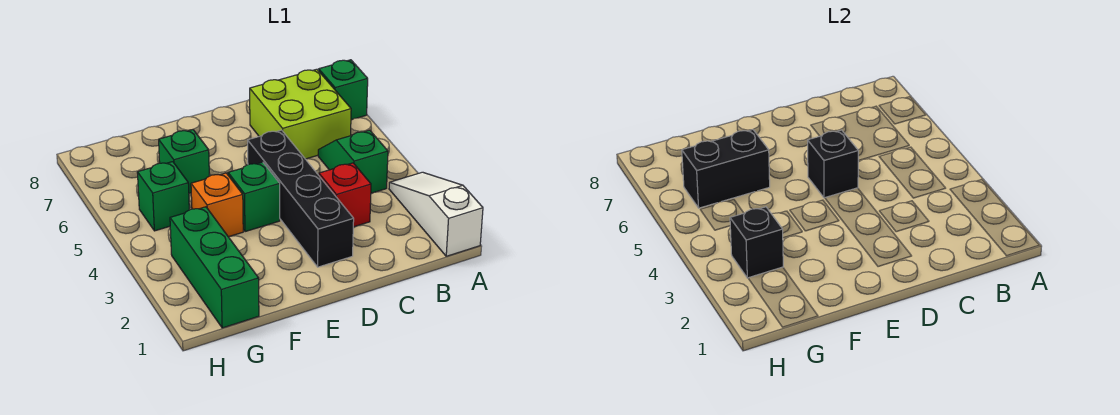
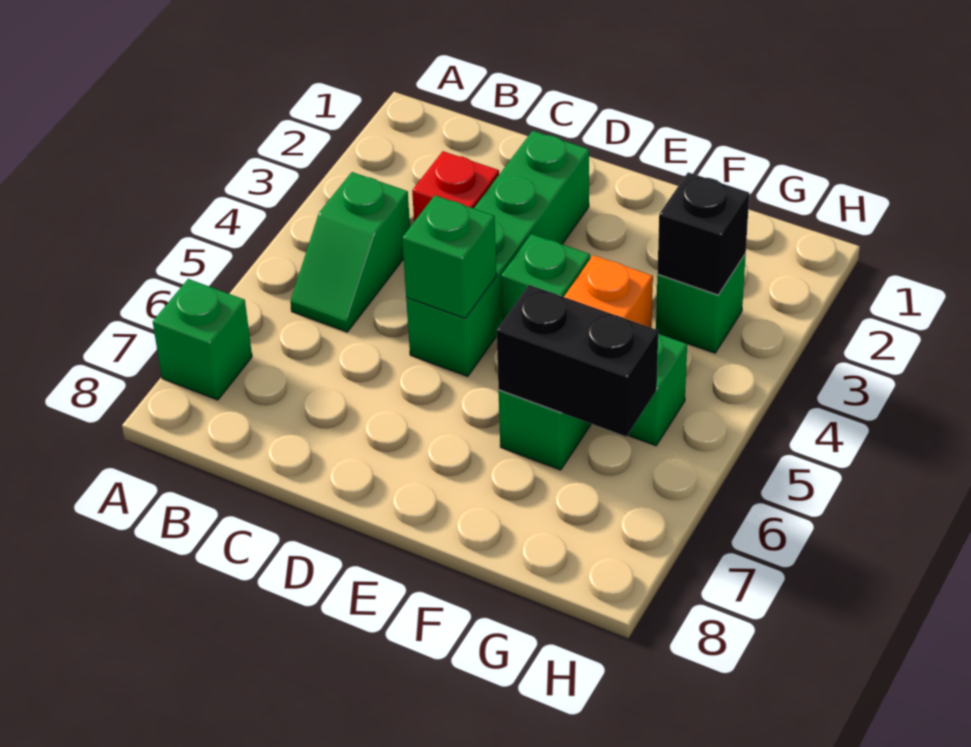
white 1x3 slope [389,172,483,256] -> none
lime 2x2 brick [250,69,351,159] -> none
black 1x4 brick [248,130,354,267] -> green 1x4 brick [406,131,589,377]
black 1x1 brick [808,130,859,198] -> green 1x1 brick [402,195,496,318]
green 1x3 brick [170,207,259,328] -> green 1x1 brick [656,254,746,353]

